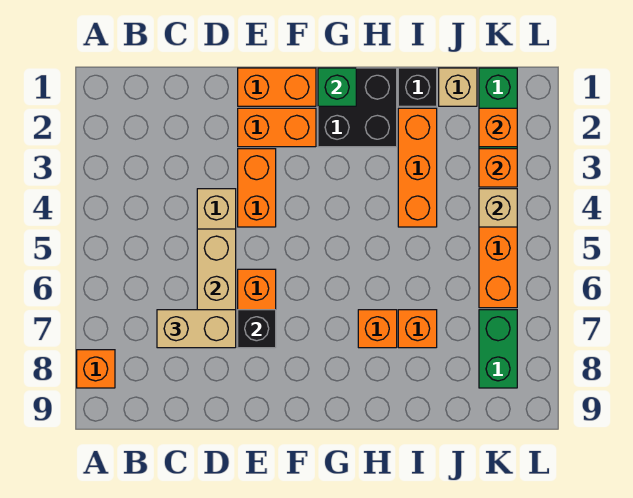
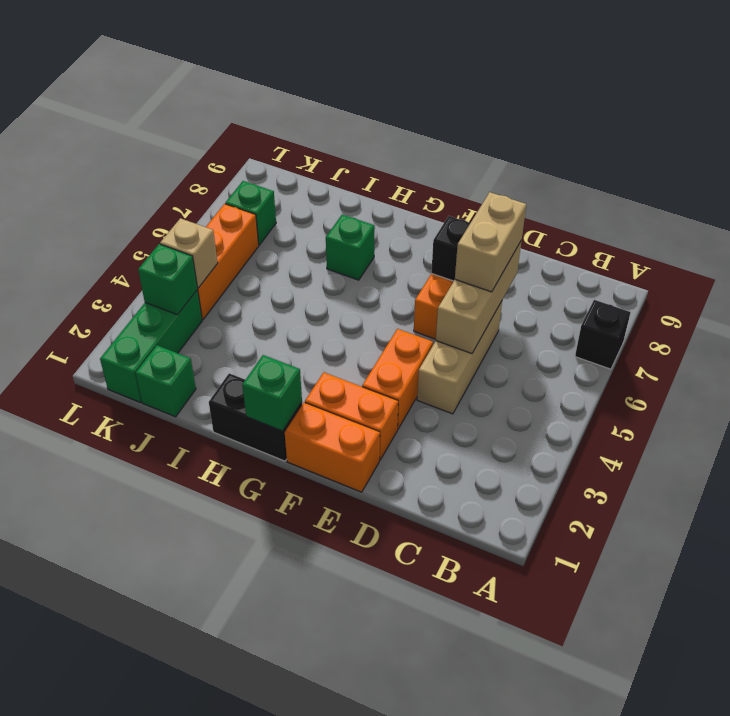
orange 1x1 brick [77,350,115,388] -> none
tan 1x2 brick [157,310,236,348] -> tan 1x2 brick turned to [455,192,526,292]
black 2x2 brick [318,68,397,147] -> black 1x2 brick [209,373,302,461]
orange 1x1 brick [358,310,397,348] -> green 1x1 brick [326,214,375,280]
black 1x1 brick [398,68,437,106] -> black 1x1 brick moved to [575,300,631,369]
orange 1x3 brick [398,108,437,227] -> none
orange 1x1 brick [398,310,437,348] -> none
tan 1x1 brick [439,68,477,106] -> green 1x1 brick [136,345,196,417]
orange 1x1 brick [479,108,517,147] -> none
orange 1x1 brick [479,149,517,187] -> green 1x1 brick [138,244,197,315]
green 1x2 brick [479,310,517,388] -> green 1x1 brick [225,181,276,245]

